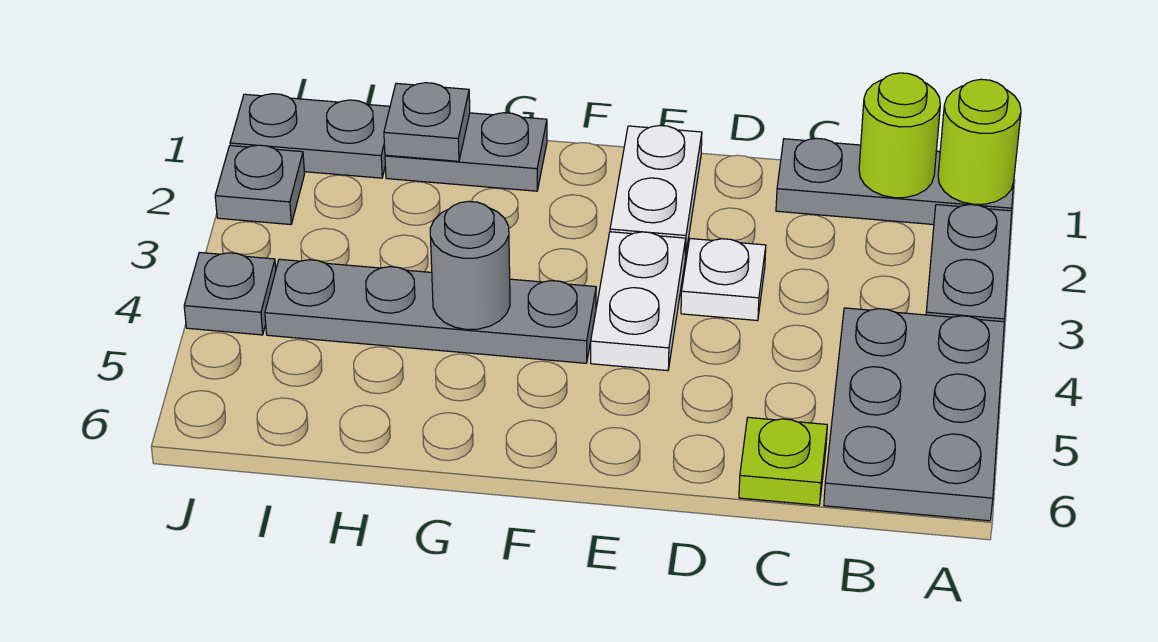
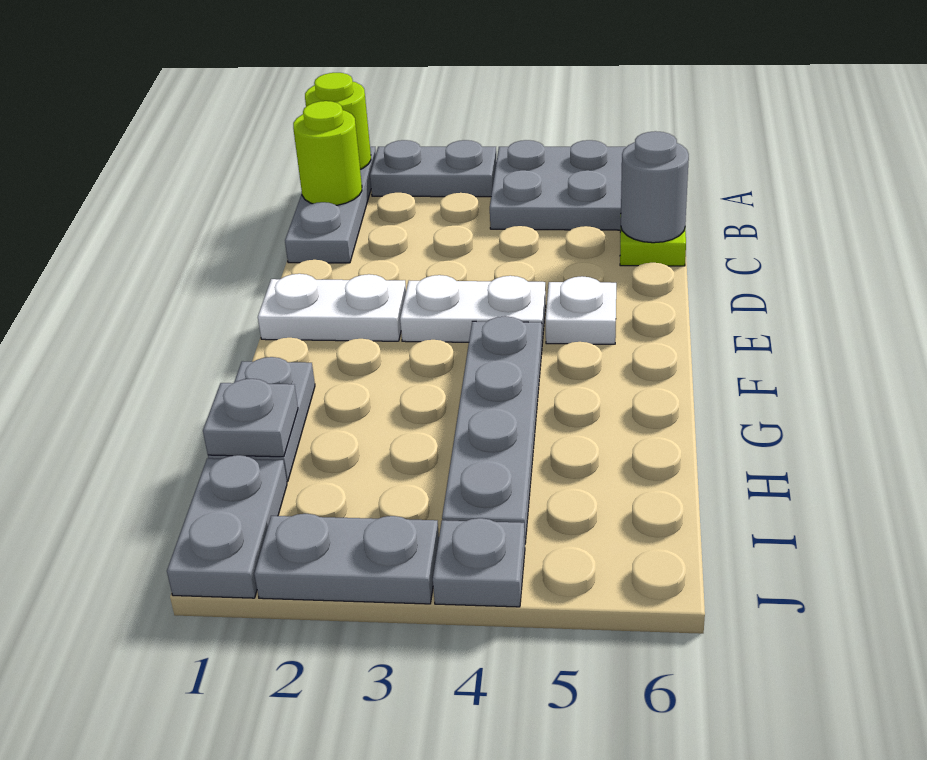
white 1x1 plate [681,239,766,321] -> white 1x1 plate moved to [546,276,616,344]
grey 1x1 round brick [430,201,510,329] -> grey 1x1 round brick moved to [621,131,689,243]
grey 1x1 plate [215,145,305,225] -> grey 1x2 plate [254,514,439,604]

